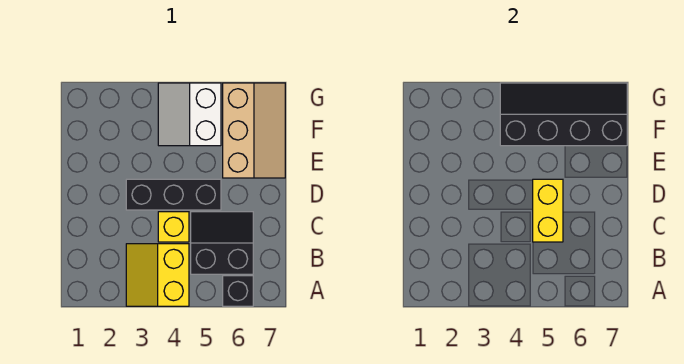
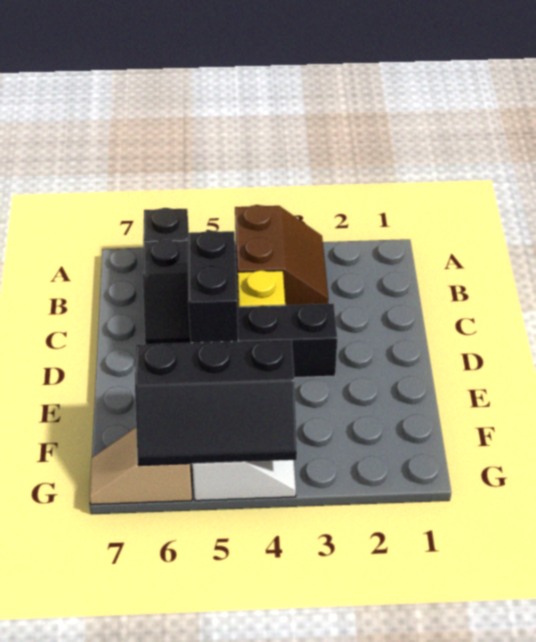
yellow 2x2 slope [126,244,189,306] -> brown 2x2 slope [235,205,328,307]
yellow 1x2 brick [533,179,563,242] -> black 1x2 brick [188,230,238,343]
tan 2x3 slope [223,83,285,178] -> tan 1x2 slope [90,427,192,505]
black 2x4 slope [500,83,627,146] -> black 2x3 slope [135,340,297,466]

